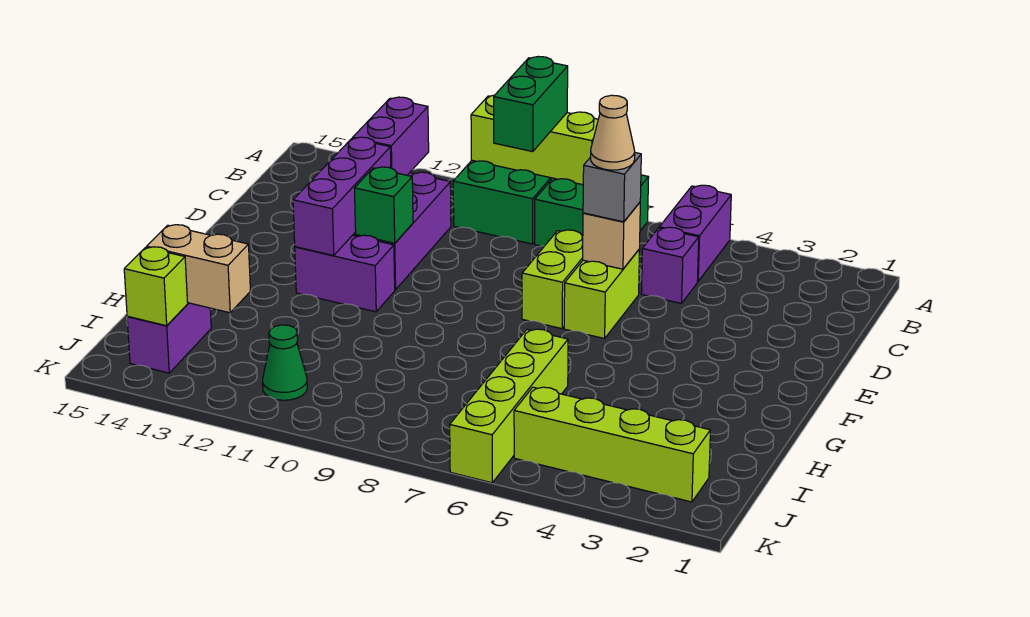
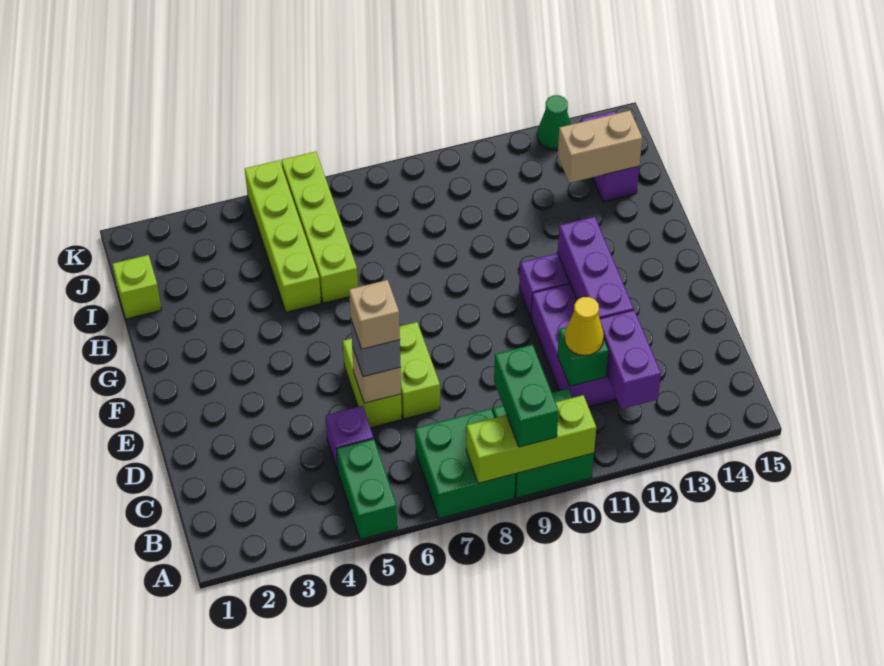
purple 1x2 brick [659,185,731,282] -> green 1x2 brick [337,439,397,539]
none -> yellow 1x1 cone [565,297,604,355]
tan 1x1 cone [591,95,635,170] -> tan 1x1 brick [349,280,400,349]
green 1x1 brick [354,167,413,243] -> green 1x1 brick moved to [557,327,609,386]
lime 1x4 brick [514,387,710,502] -> lime 1x4 brick turned to [245,160,321,312]
green 1x1 cone [263,325,307,400] -> green 1x1 cone moved to [537,95,571,150]
lime 1x1 brick [124,247,188,326] -> lime 1x1 brick moved to [113,255,161,319]

